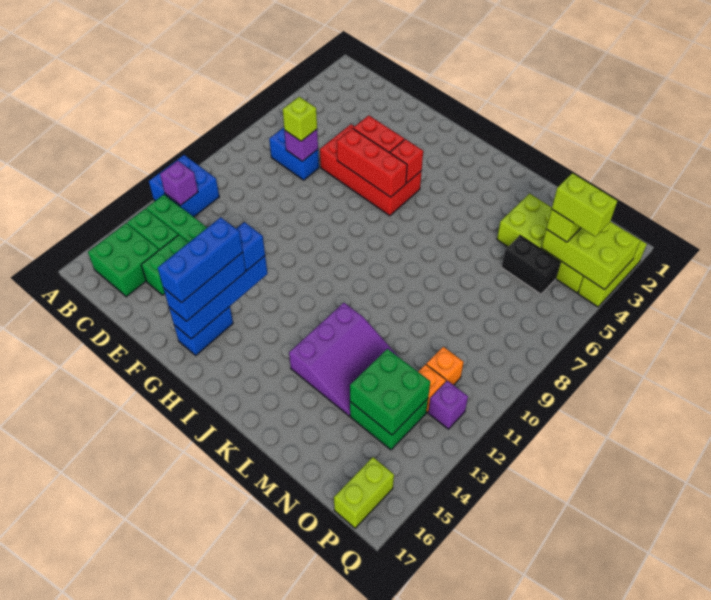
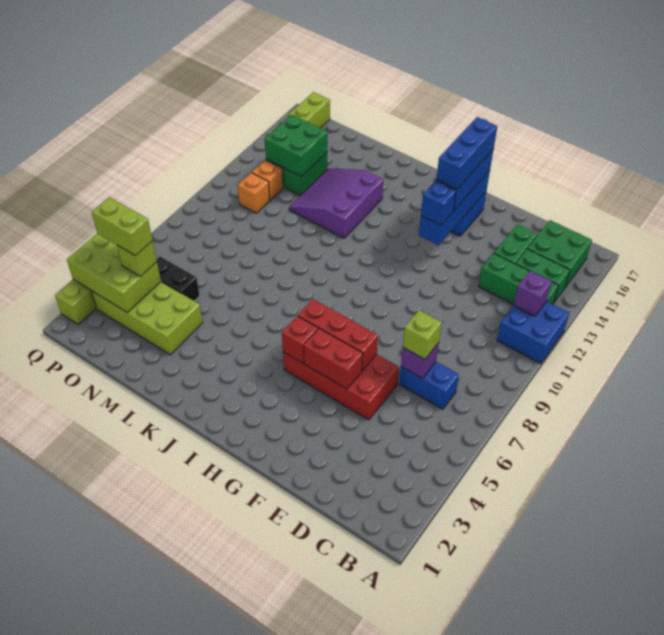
purple 1x1 brick [428,381,468,429] -> none

